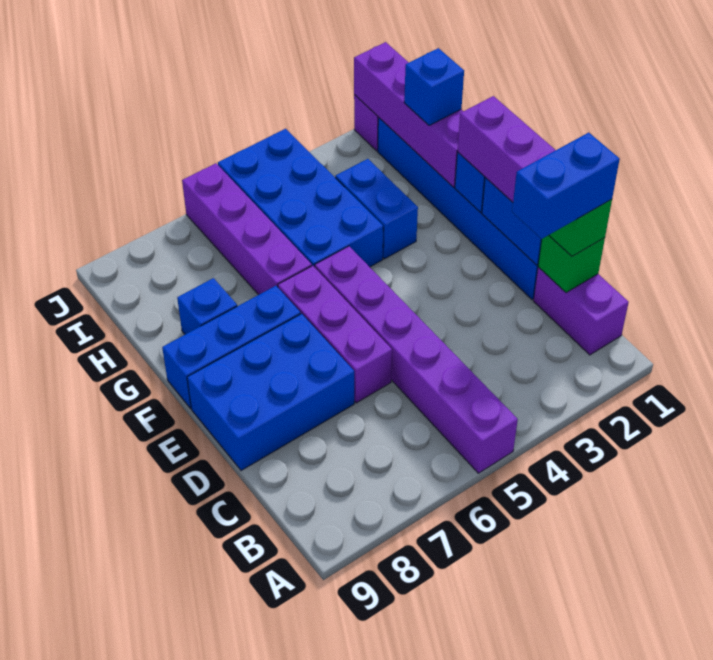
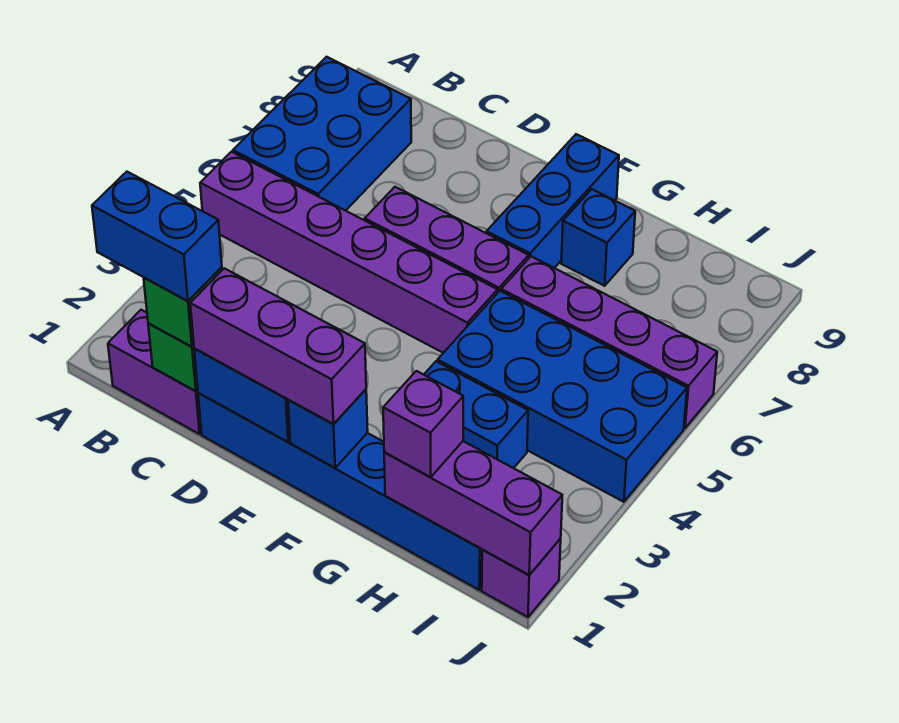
blue 1x2 brick [512,133,620,239] -> blue 1x2 brick turned to [92,172,222,301]
blue 2x3 brick [187,314,354,471] -> blue 2x3 brick moved to [233,57,411,211]
purple 1x4 brick [354,42,463,187] -> purple 1x3 brick [384,441,562,575]
blue 1x1 brick [404,48,464,125] -> purple 1x1 brick [383,371,463,477]

